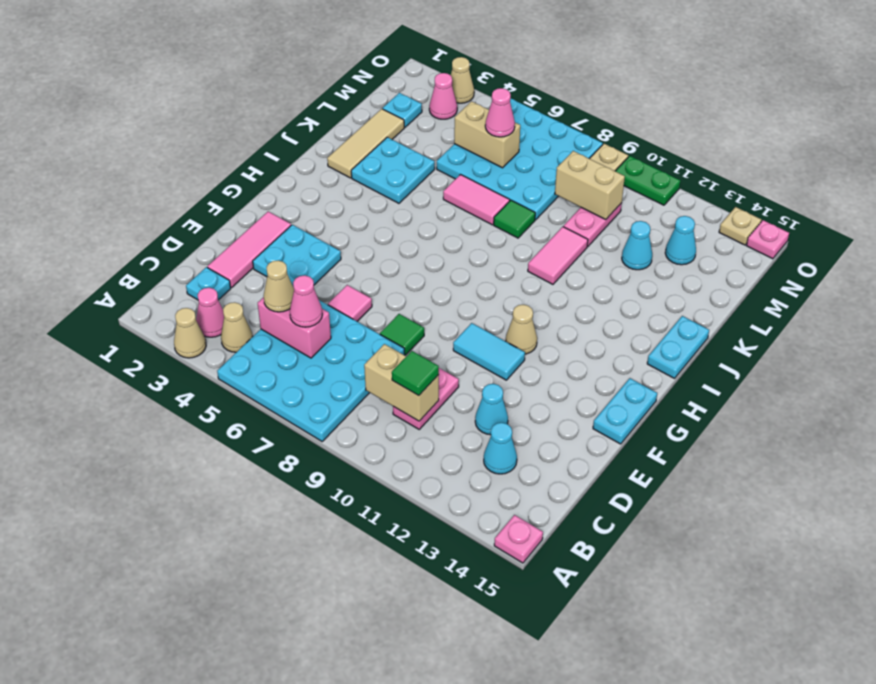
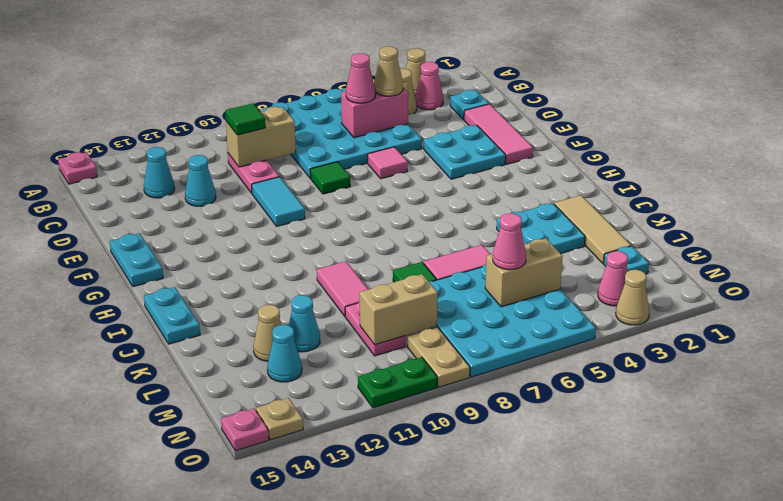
cyan 1x2 tile [453,323,525,380] -> cyan 1x2 tile turned to [252,177,305,226]
tan 1x1 cone [506,305,537,354] -> tan 1x1 cone moved to [253,305,281,361]

